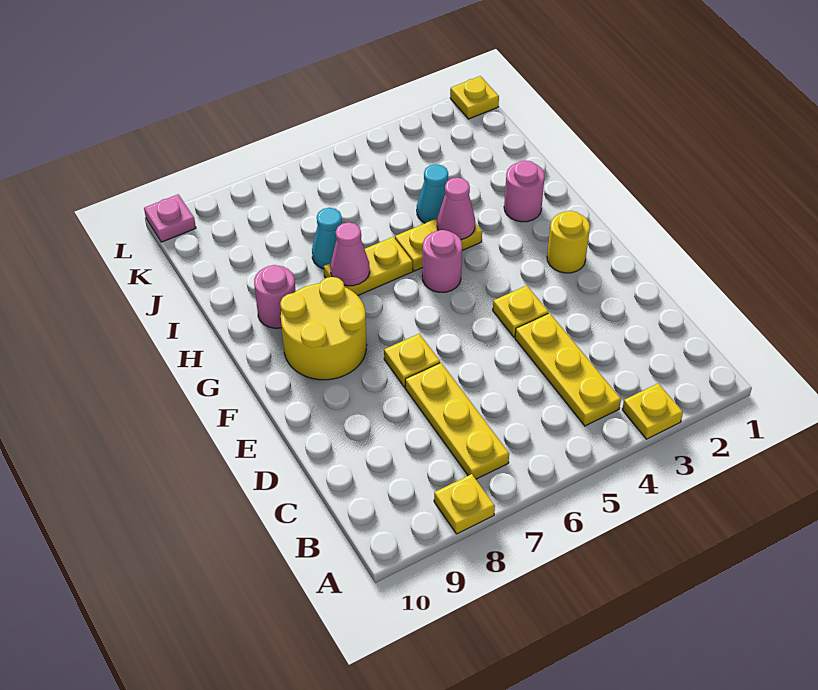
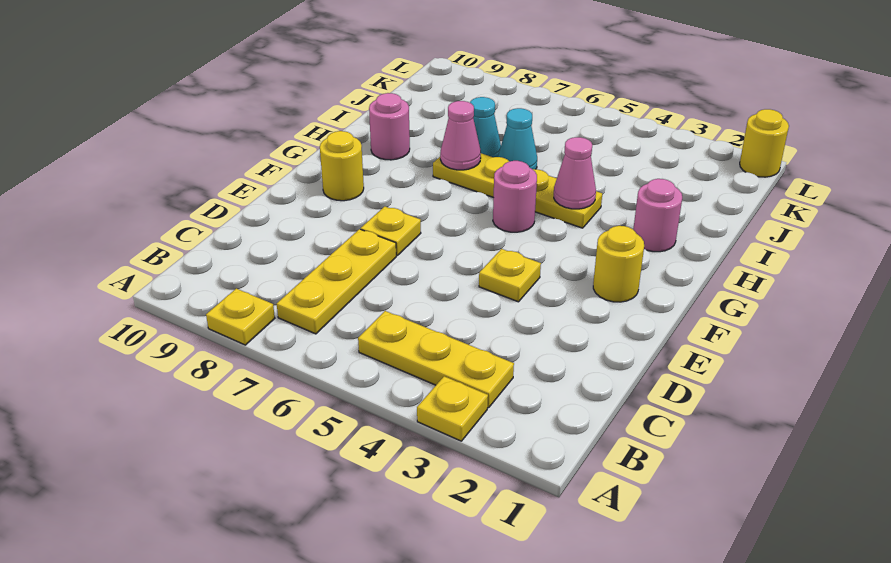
yellow 1x3 plate [515,313,621,426] -> yellow 1x3 plate turned to [358,311,514,408]
yellow 2x2 round brick [280,277,367,380] -> yellow 1x1 round brick [320,131,364,201]
cyan 1x1 cone [417,164,448,223] -> cyan 1x1 cone moved to [498,108,537,169]
yellow 1x1 plate [450,76,499,119] -> yellow 1x1 round brick [740,109,789,177]
pink 1x1 plate [144,194,196,242] -> none

